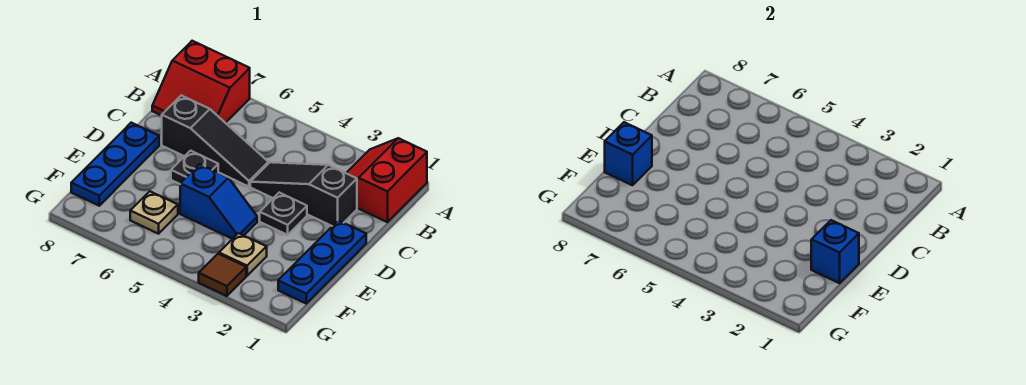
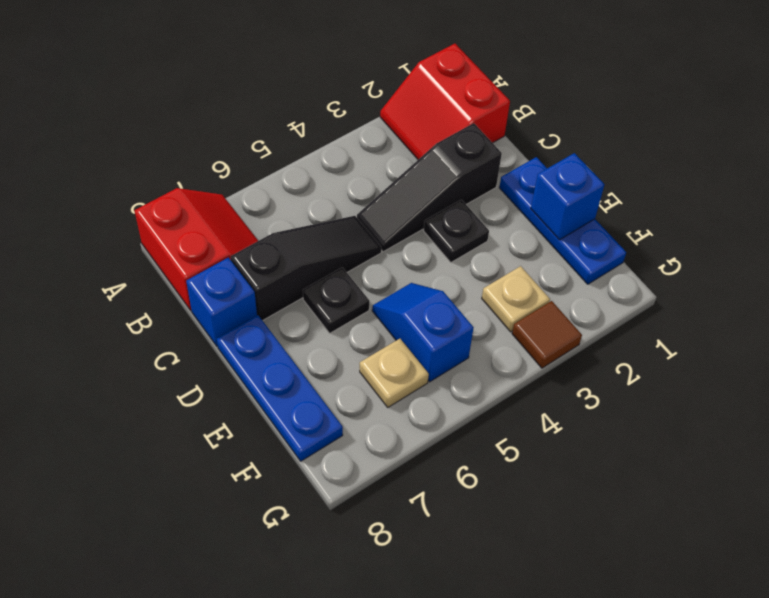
red 2x2 slope [152,41,250,123] -> red 2x2 slope turned to [134,188,258,310]
blue 1x2 slope [180,164,257,239] -> blue 1x2 slope turned to [372,283,474,382]
blue 1x1 brick [605,122,652,185] -> blue 1x1 brick moved to [186,258,257,346]

